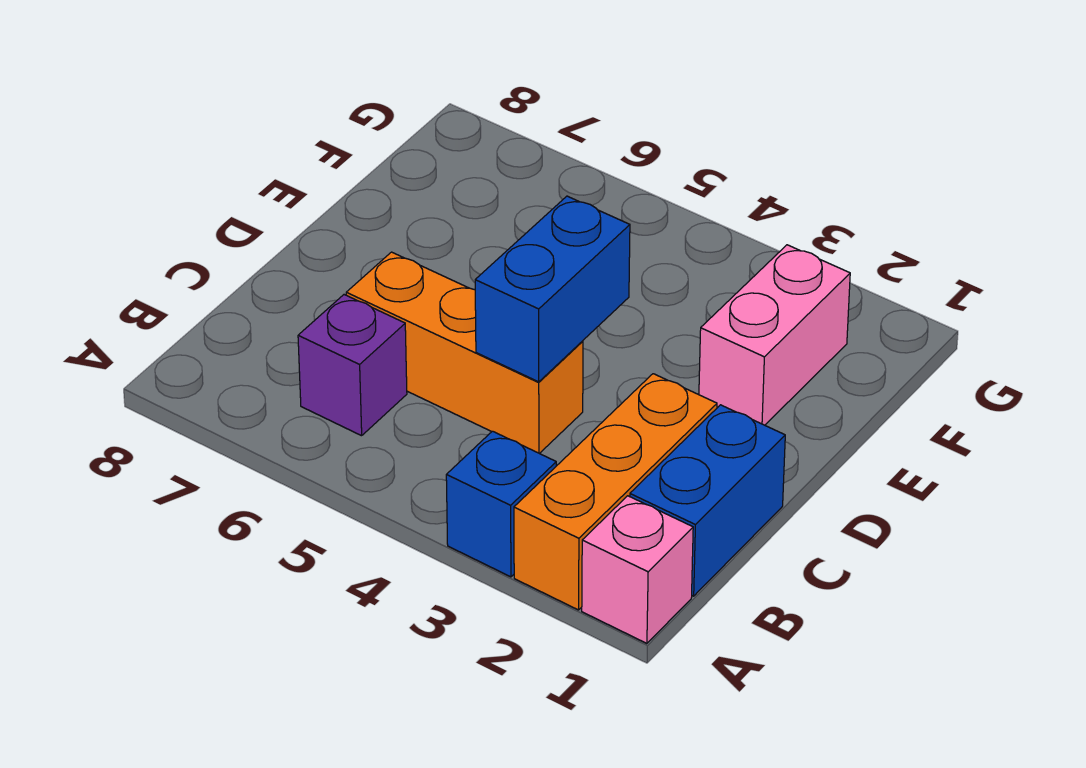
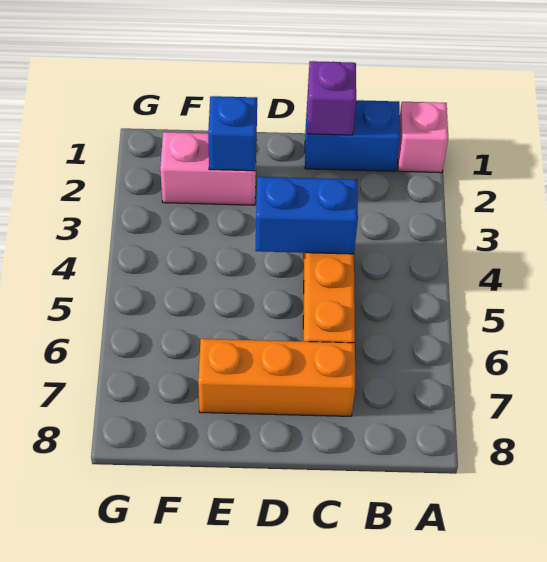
orange 1x3 brick [514,374,717,610] -> orange 1x3 brick moved to [198,339,355,416]
blue 1x1 brick [446,431,556,577] -> blue 1x1 brick moved to [208,96,257,171]
purple 1x1 brick [298,295,407,436] -> purple 1x1 brick moved to [307,61,356,135]

